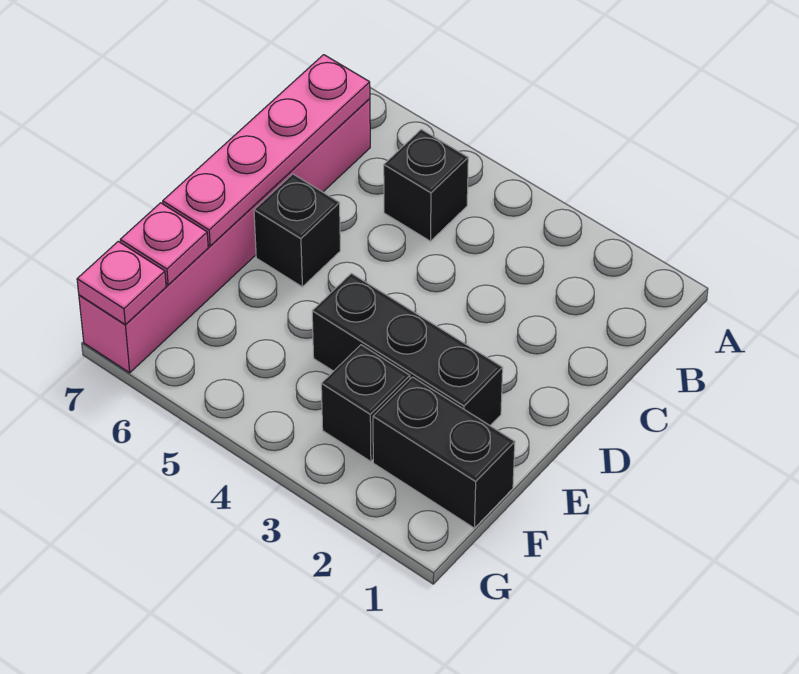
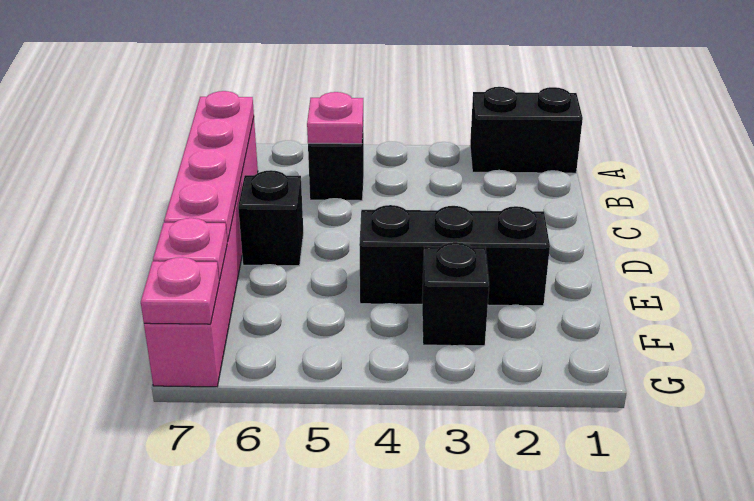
none -> pink 1x1 plate [307,92,363,144]
black 1x2 brick [373,377,515,528] -> black 1x2 brick moved to [470,87,583,173]

